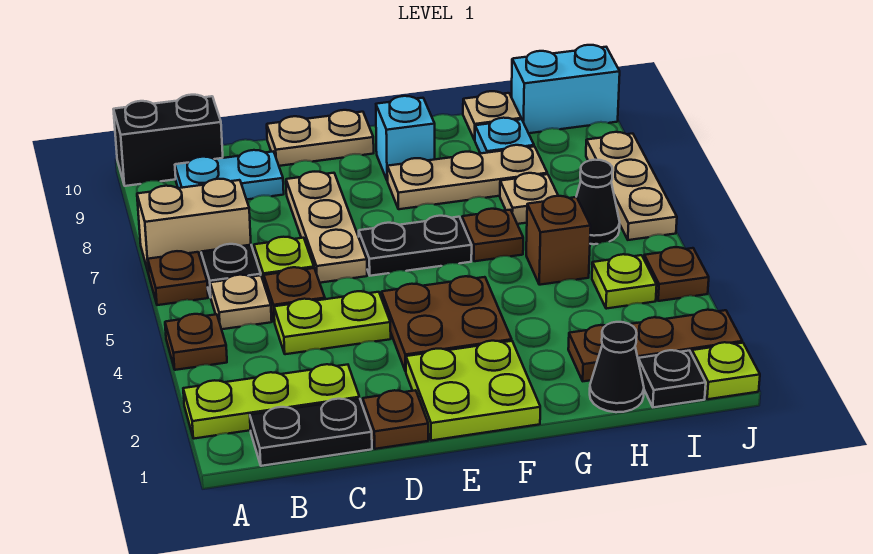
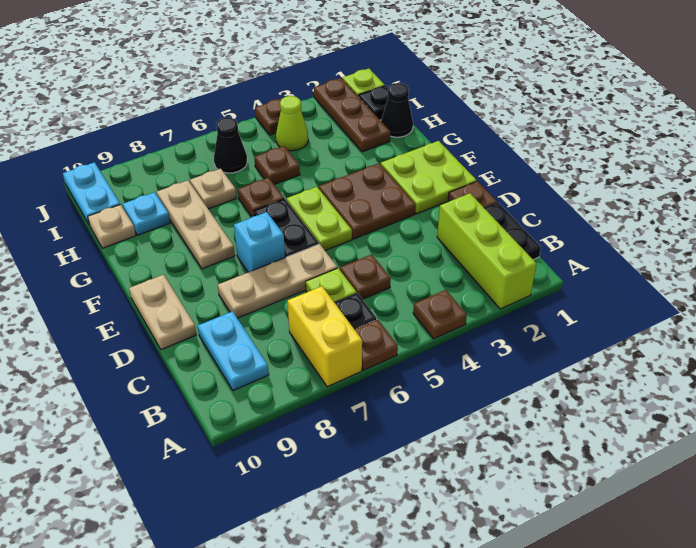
lime 1x3 plate [183,364,360,439] -> lime 1x3 brick [437,193,536,309]
tan 1x2 brick [137,179,251,274] -> yellow 1x2 brick [287,286,362,387]
black 1x2 brick [113,95,223,186] -> none
tan 1x1 plate [210,275,272,329] -> none
lime 1x2 plate [274,291,391,354] -> lime 1x2 plate moved to [287,187,352,251]
cyan 1x1 brick [376,96,435,181] -> cyan 1x1 brick moved to [234,212,285,272]
brown 1x1 brick [526,196,591,285] -> brown 1x1 plate [254,146,300,185]
lime 1x1 plate [592,254,657,309] -> lime 1x1 cone [276,96,308,151]
cyan 1x2 brick [511,45,620,133] -> cyan 1x2 plate [63,162,120,224]
tan 1x3 plate [586,132,677,240] -> none

